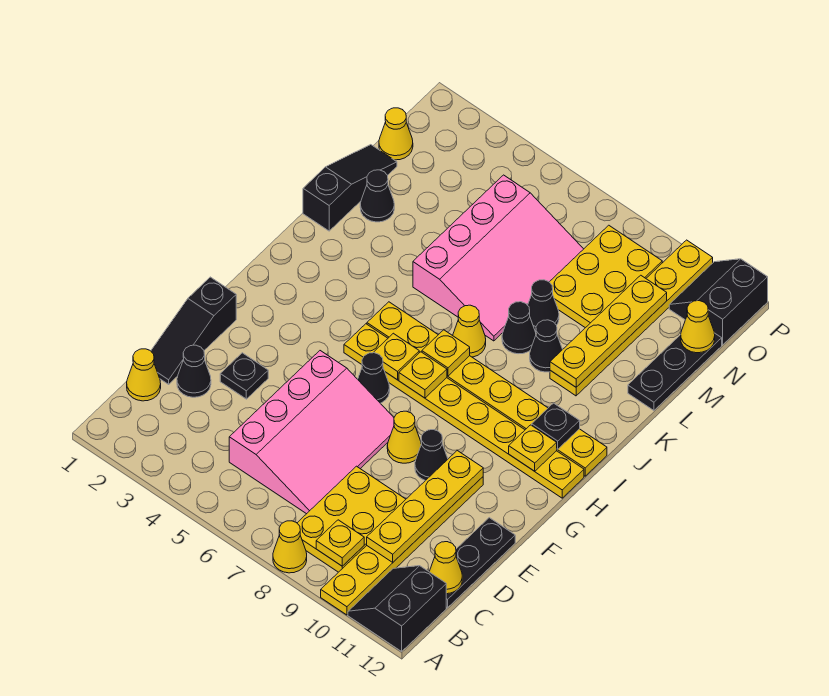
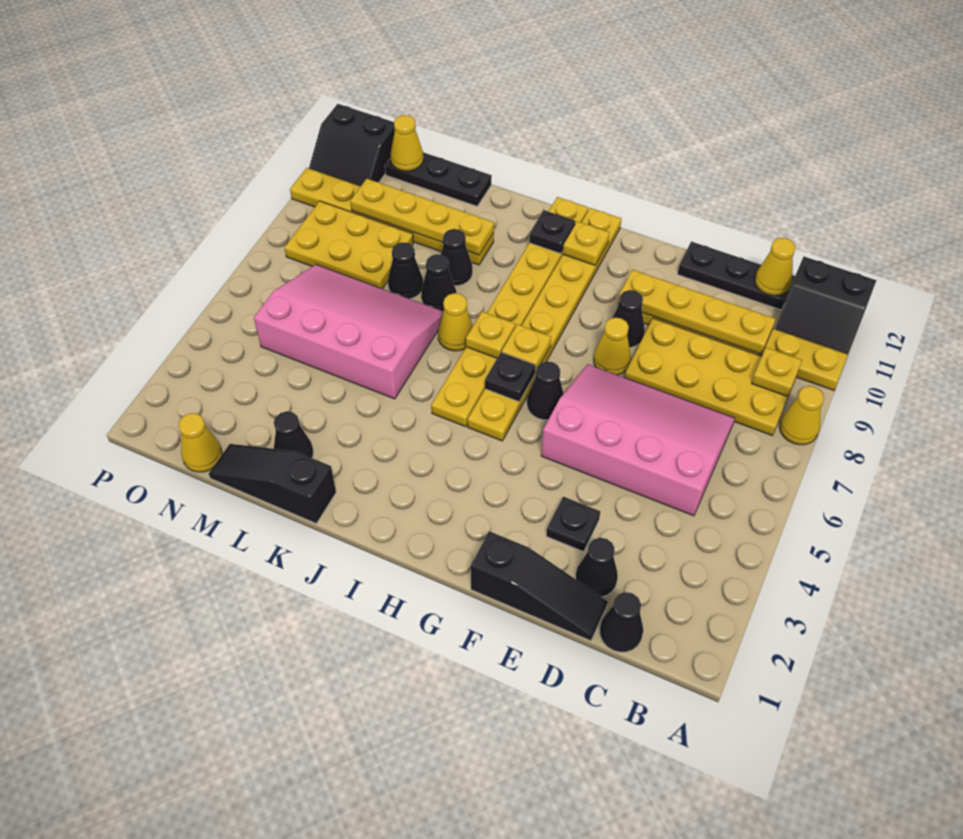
yellow 2x3 plate [297,466,406,572] -> yellow 2x4 plate [625,318,797,436]
yellow 1x1 cone [127,349,161,401] -> black 1x1 cone [600,592,643,652]
yellow 1x1 plate [373,333,419,380] -> black 1x1 plate [485,352,535,402]

